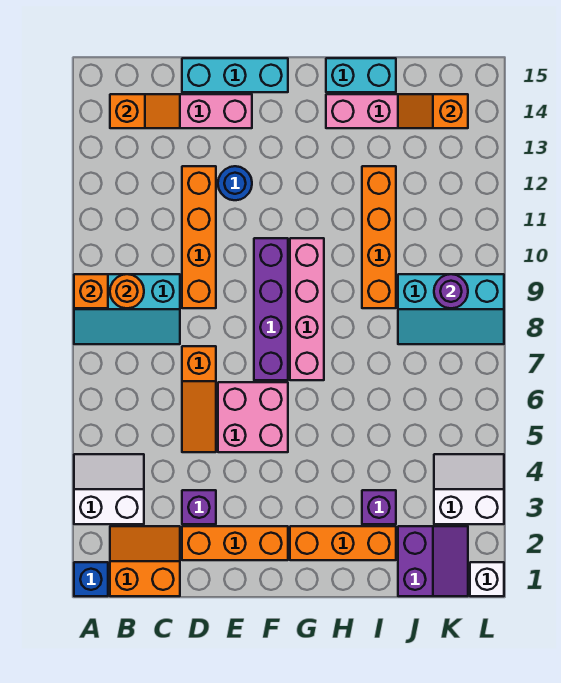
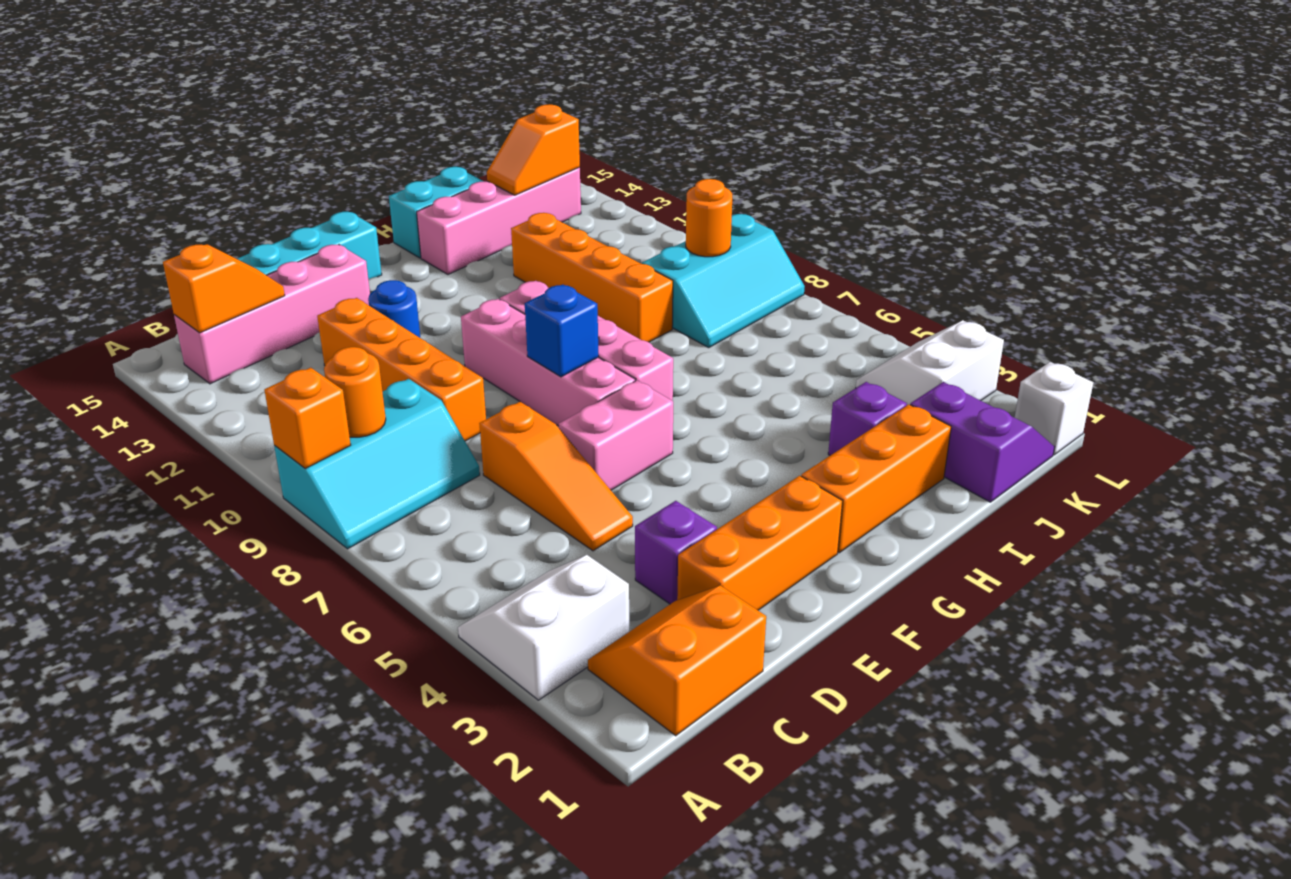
blue 1x1 brick [74,562,108,596] -> blue 1x1 brick moved to [525,285,599,377]
pink 2x2 brick [218,382,288,452] -> pink 1x2 brick [559,380,673,490]
purple 1x4 brick [254,238,288,380] -> pink 1x4 brick [461,299,635,426]
purple 1x1 round brick [434,274,468,308] -> orange 1x1 round brick [686,179,732,257]

